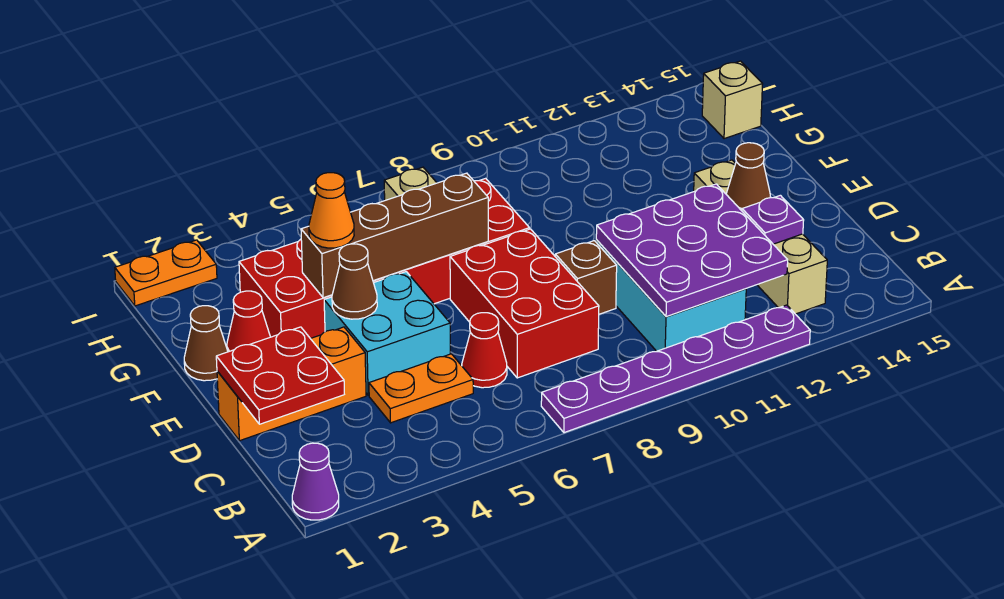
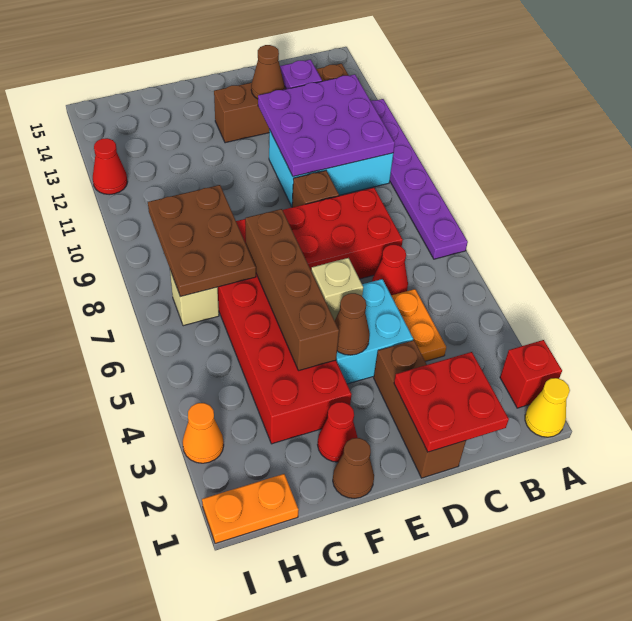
purple 1x1 cone [292,443,339,520] -> yellow 1x1 cone [525,378,570,437]
none -> red 1x1 brick [500,340,562,408]
tan 1x4 brick [694,160,827,314] -> brown 1x4 brick [214,64,349,143]
orange 1x3 brick [217,327,366,441] -> brown 1x3 brick [374,340,466,478]
orange 1x1 cone [309,173,354,248] -> orange 1x1 cone moved to [183,403,224,463]
none -> brown 2x3 plate [148,185,256,297]
tan 1x1 brick [702,61,762,139] -> tan 1x1 brick moved to [311,258,363,320]
orange 1x2 plate [115,240,217,306] -> orange 1x2 plate turned to [202,474,299,544]
none -> red 1x1 cone [93,138,128,195]

